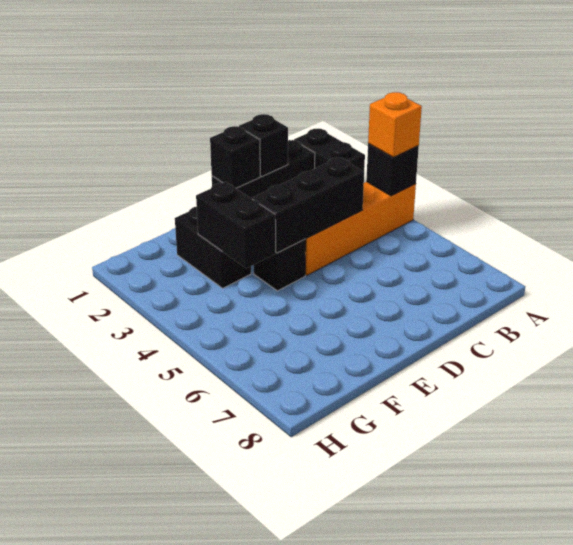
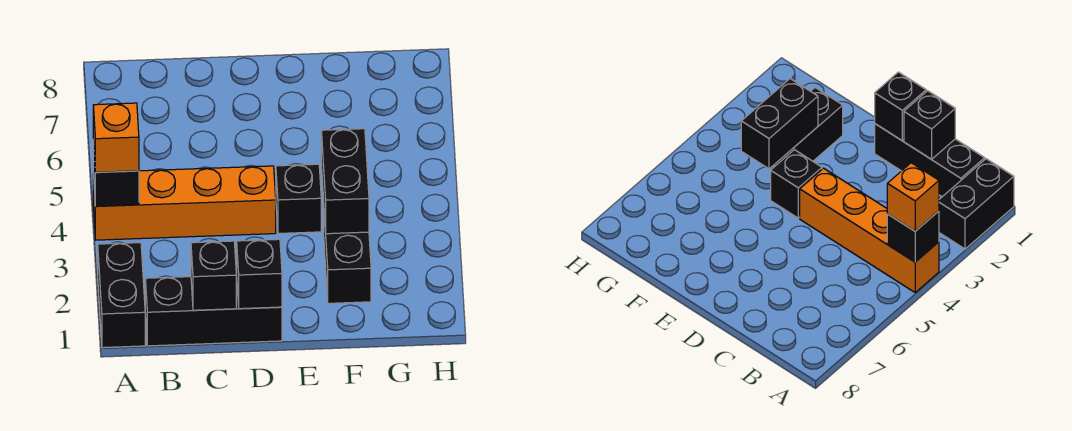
black 1x3 brick [252,157,364,253] -> none

